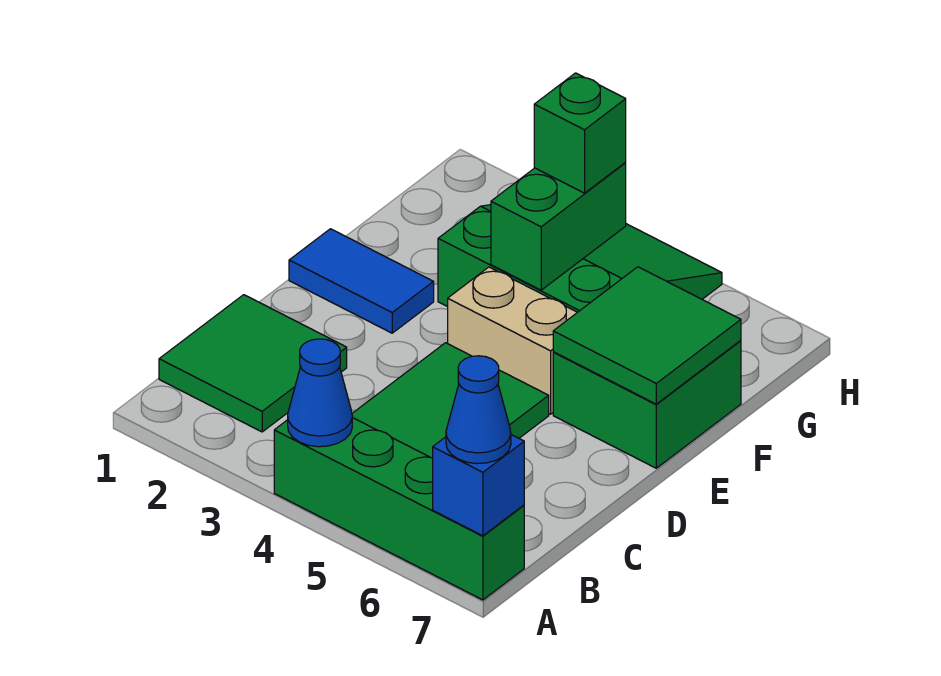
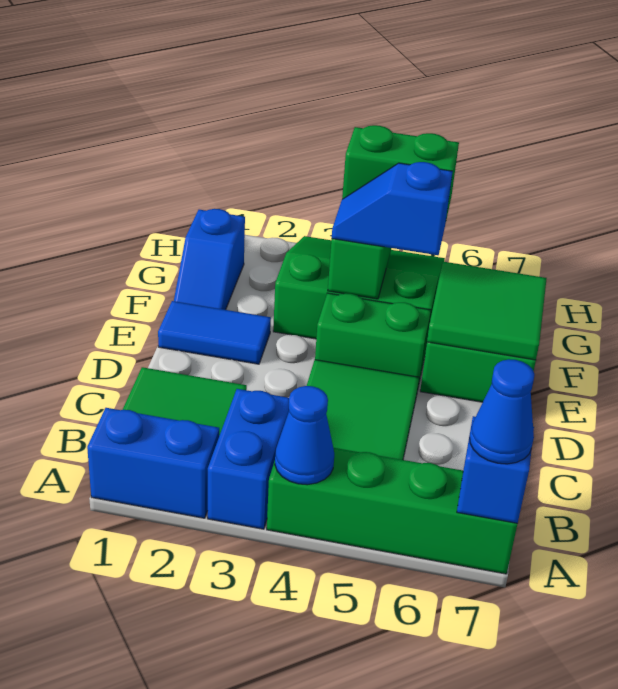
none -> blue 1x2 brick [87,408,219,518]
none -> blue 1x2 brick [208,389,289,529]
tan 1x2 brick [448,267,577,414] -> green 1x2 brick [315,293,431,387]
none -> blue 1x2 slope [174,209,245,310]
none -> blue 1x2 slope [332,162,453,255]
green 1x1 brick [534,73,626,193] -> green 1x2 brick [342,125,459,224]

